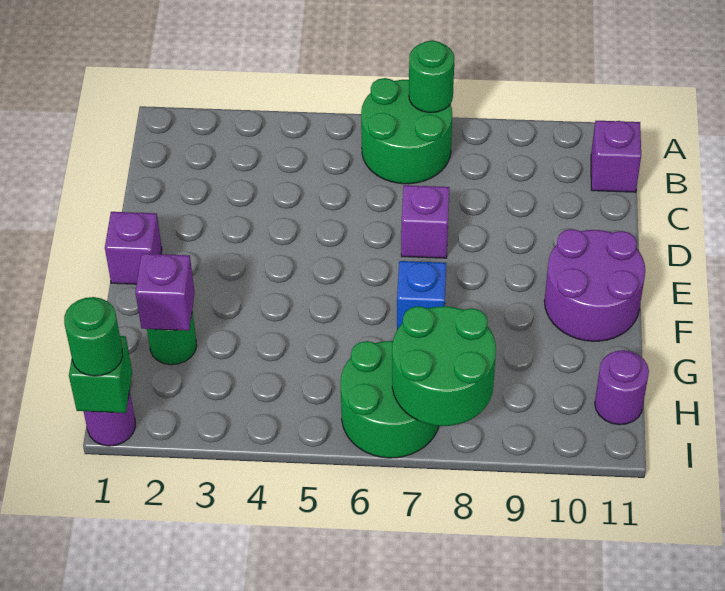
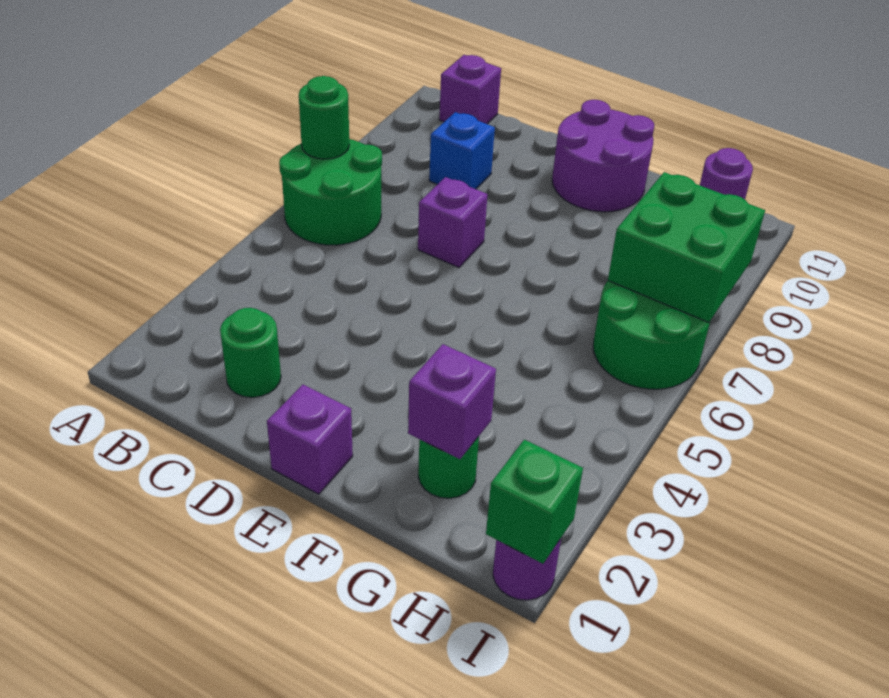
blue 1x1 brick [397,261,446,330] -> blue 1x1 brick moved to [429,112,495,189]
green 2x2 round brick [392,306,496,426] -> green 2x2 brick [608,172,765,323]
green 1x1 round brick [64,297,123,376] -> green 1x1 round brick moved to [220,308,281,397]

